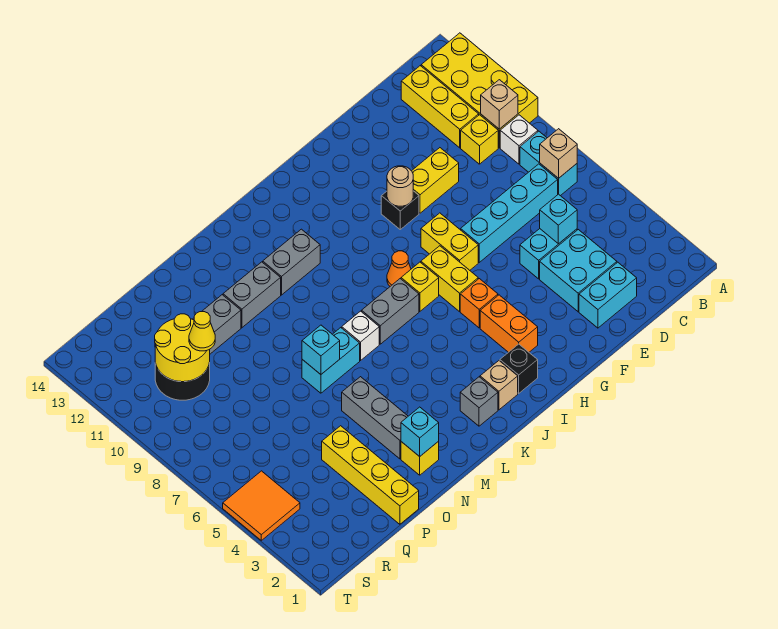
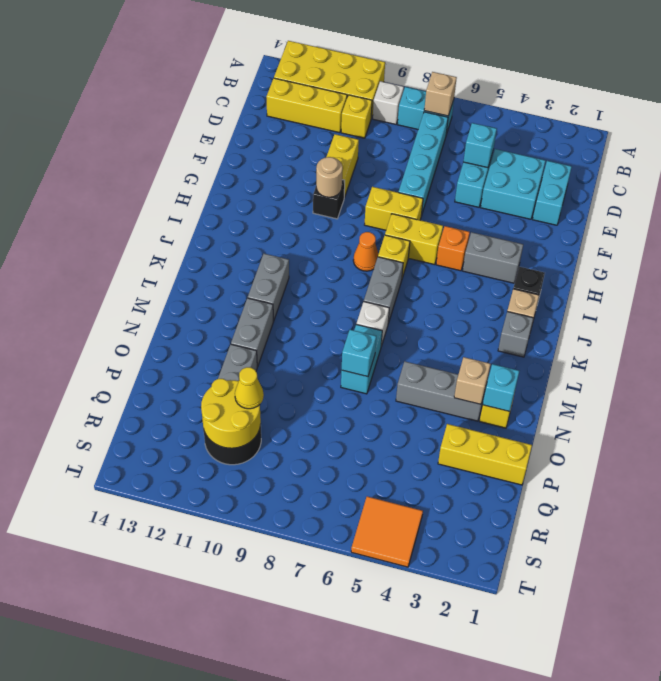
tan 1x1 brick [481,80,518,129] -> tan 1x1 brick moved to [454,357,490,404]
orange 1x2 brick [480,295,538,352] -> grey 1x2 brick [463,232,523,283]
yellow 1x4 brick [322,426,419,524] -> yellow 1x3 brick [438,424,532,485]

